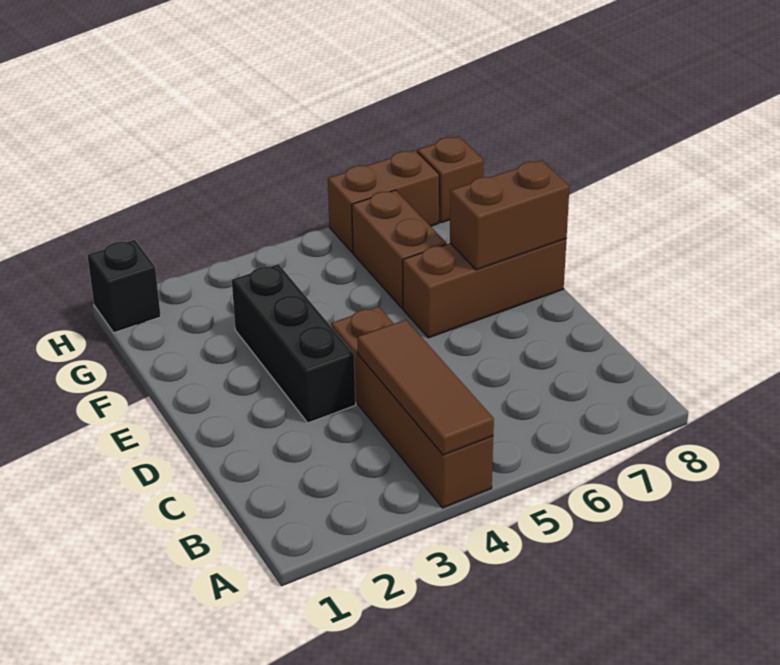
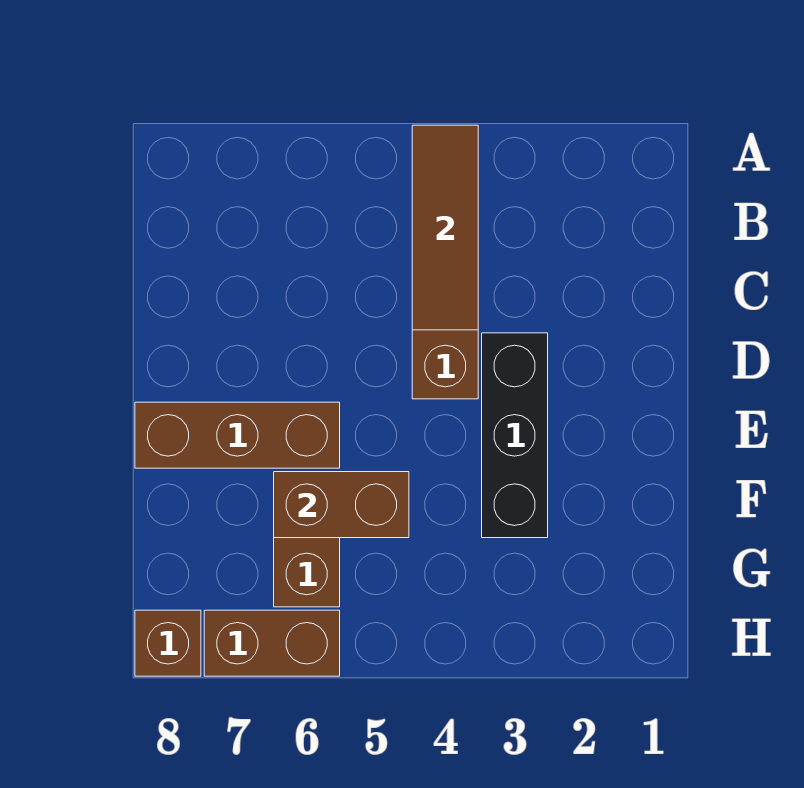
brown 1x2 brick [450,160,570,270] -> brown 1x2 brick moved to [274,472,409,538]
black 1x1 brick [87,240,161,333] -> none

